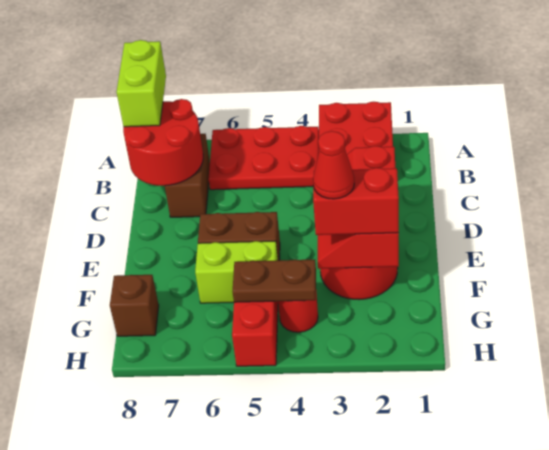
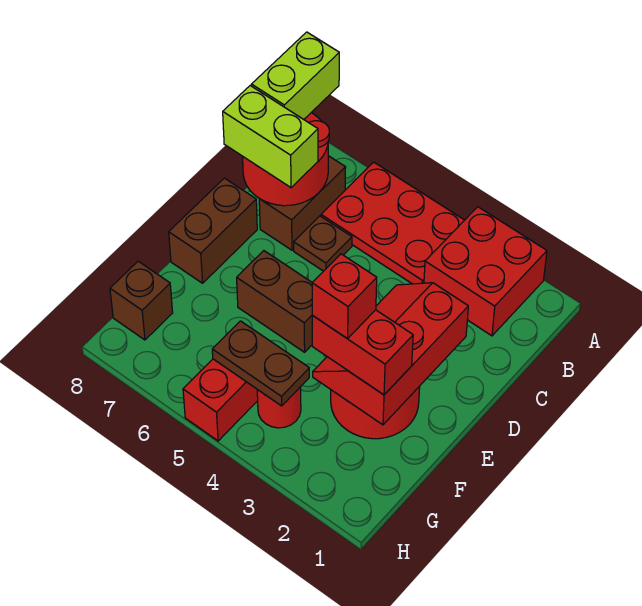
none -> brown 1x1 plate [294,216,352,271]
none -> brown 1x2 brick [169,178,257,283]
red 1x1 cone [313,131,354,199] -> red 1x1 brick [312,254,377,339]
lime 1x2 brick [195,241,278,303] -> lime 1x2 brick moved to [223,86,318,188]

